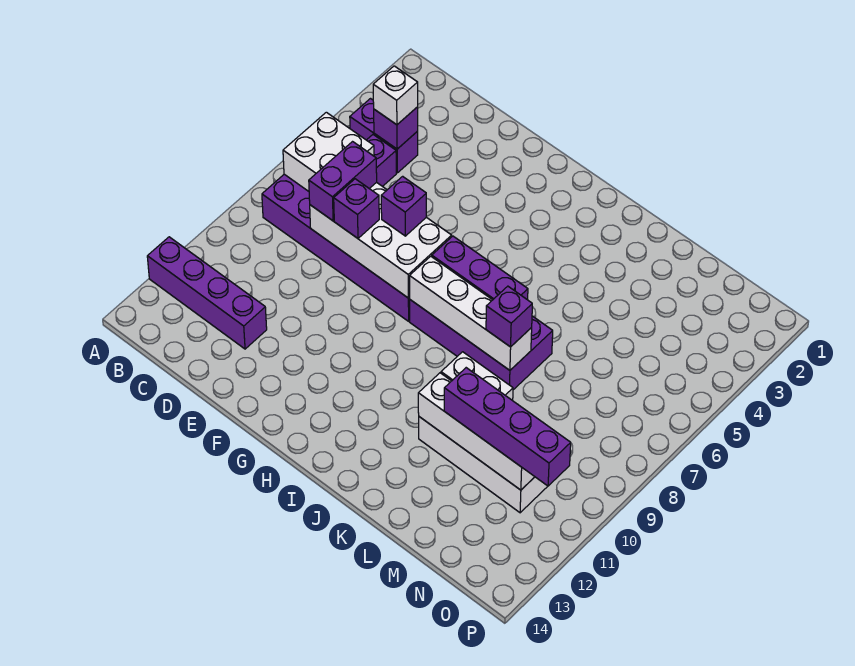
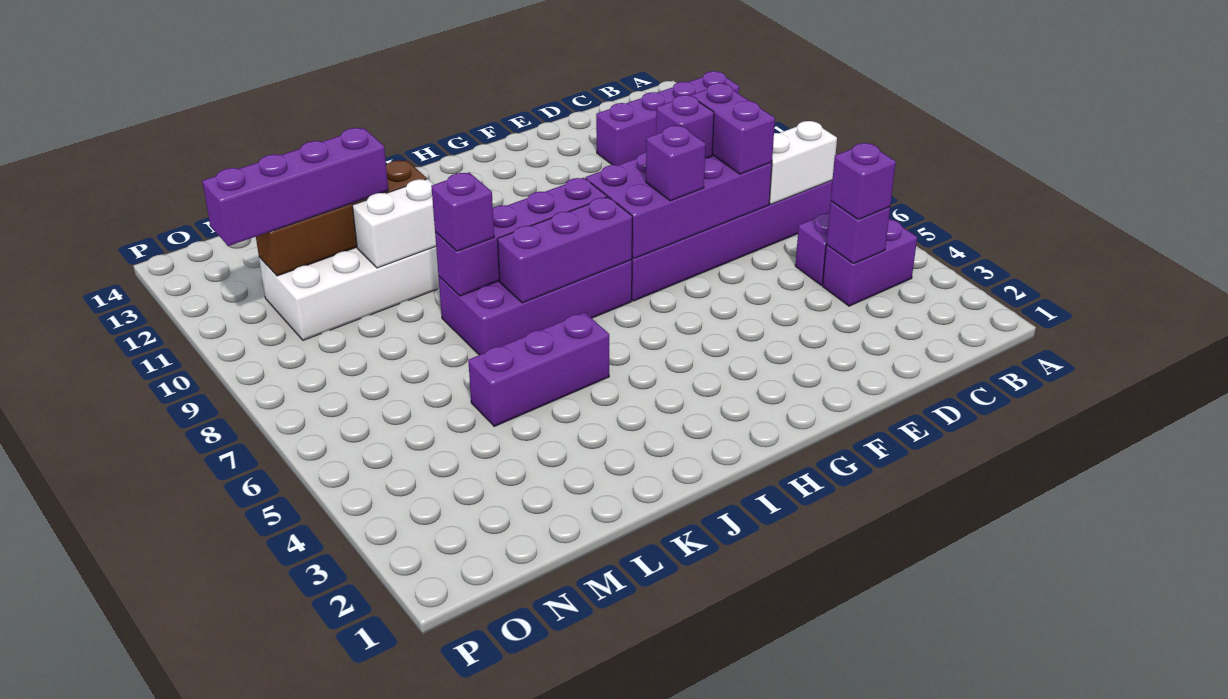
white 2x2 brick [283,112,374,191] -> white 1x2 brick [769,121,837,204]
white 1x1 brick [373,66,418,125] -> purple 1x1 brick [831,143,896,219]
white 2x4 brick [310,182,452,298] -> purple 2x4 brick [586,153,772,259]
white 1x4 brick [410,256,532,370] -> purple 1x4 brick [435,178,607,296]
none -> purple 1x3 brick [468,312,609,426]
white 1x4 brick [418,373,535,490] -> brown 1x4 brick [256,160,427,276]

